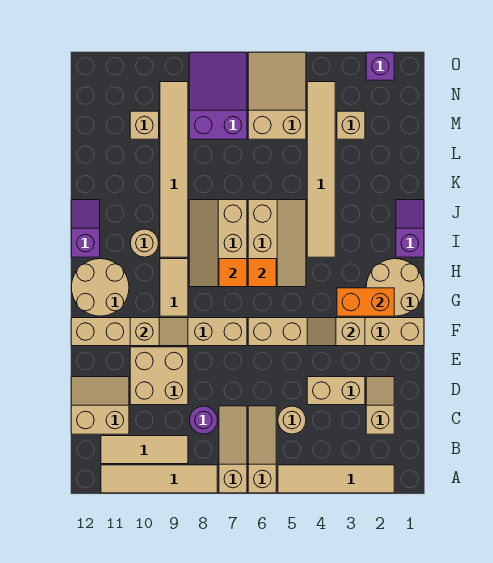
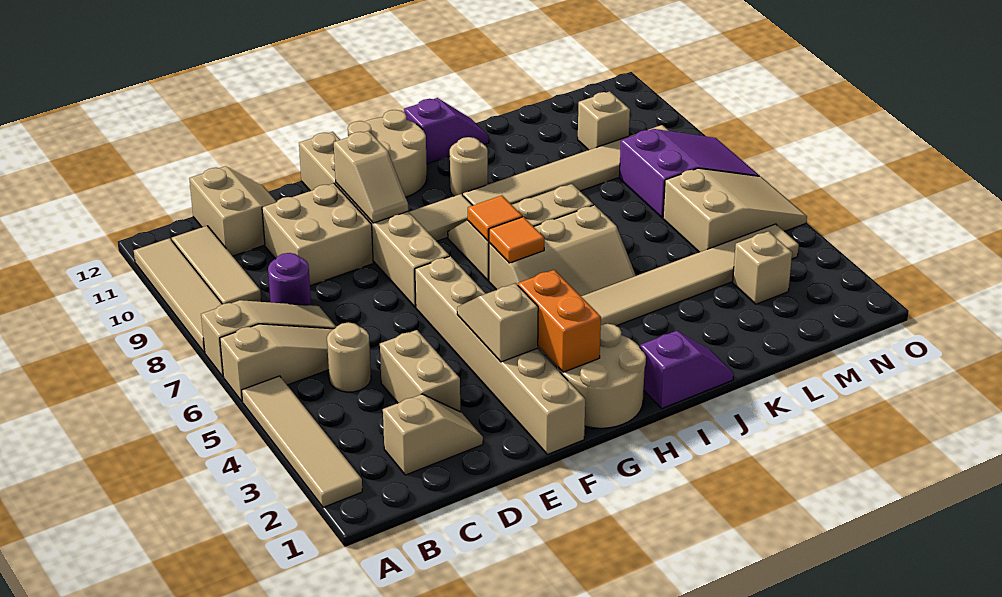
purple 1x1 brick [366,52,394,80] -> none

